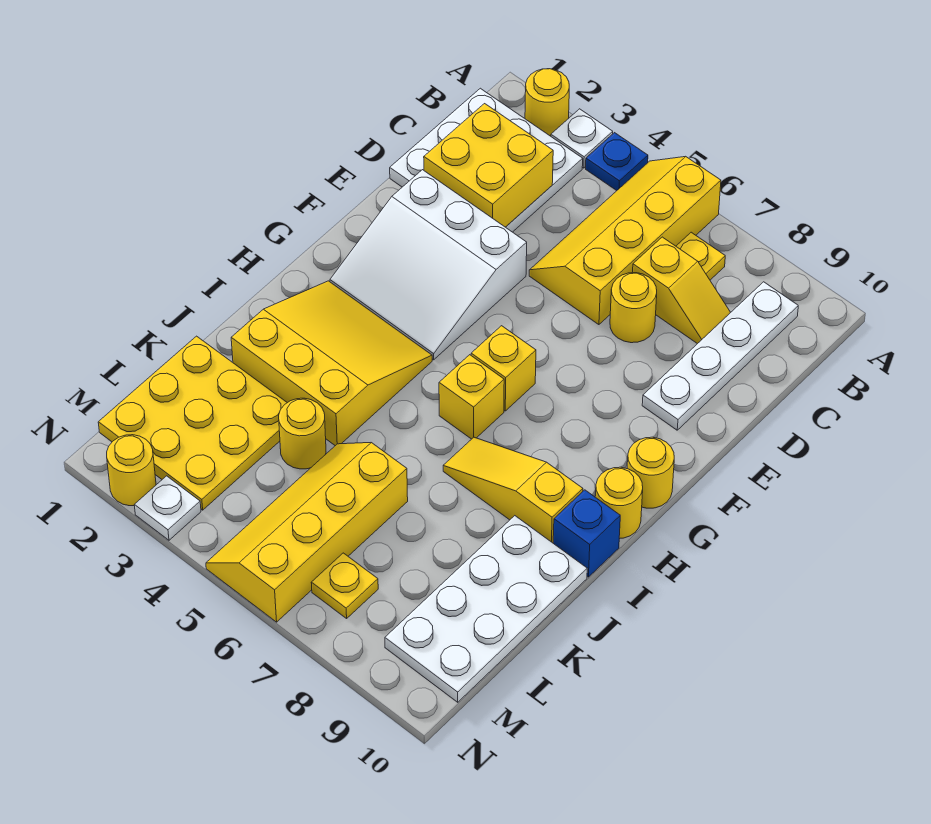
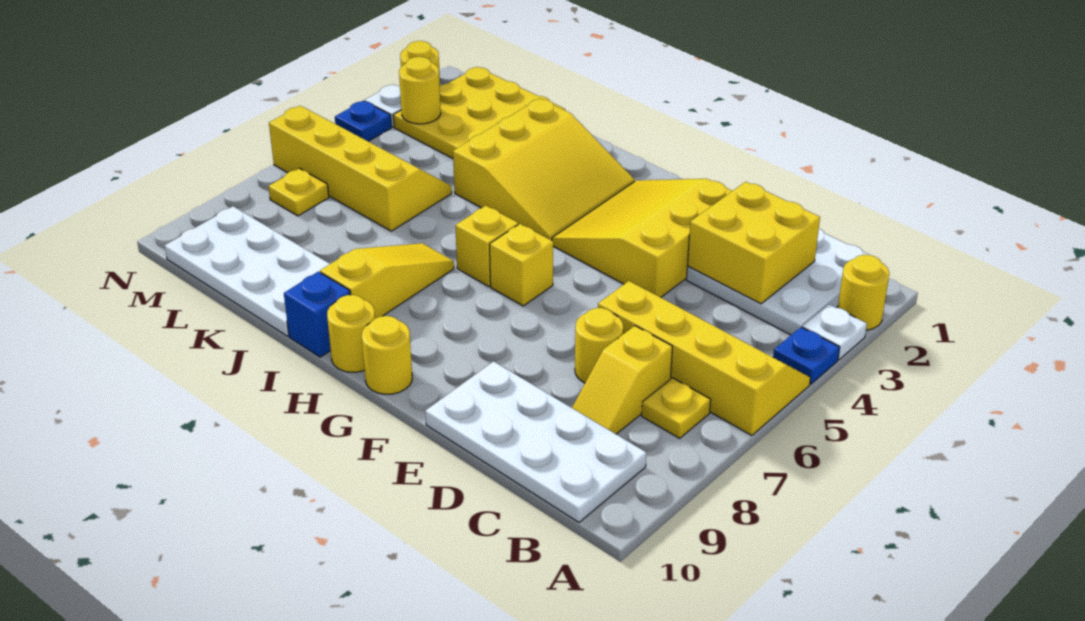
white 1x4 plate [642,282,798,430] -> white 2x4 plate [425,361,646,522]
white 3x3 slope [330,170,527,360] -> yellow 3x3 slope [552,179,732,298]
yellow 1x1 round brick [279,398,326,469] -> yellow 1x1 round brick moved to [399,57,441,124]
none -> blue 1x1 plate [335,101,391,141]

